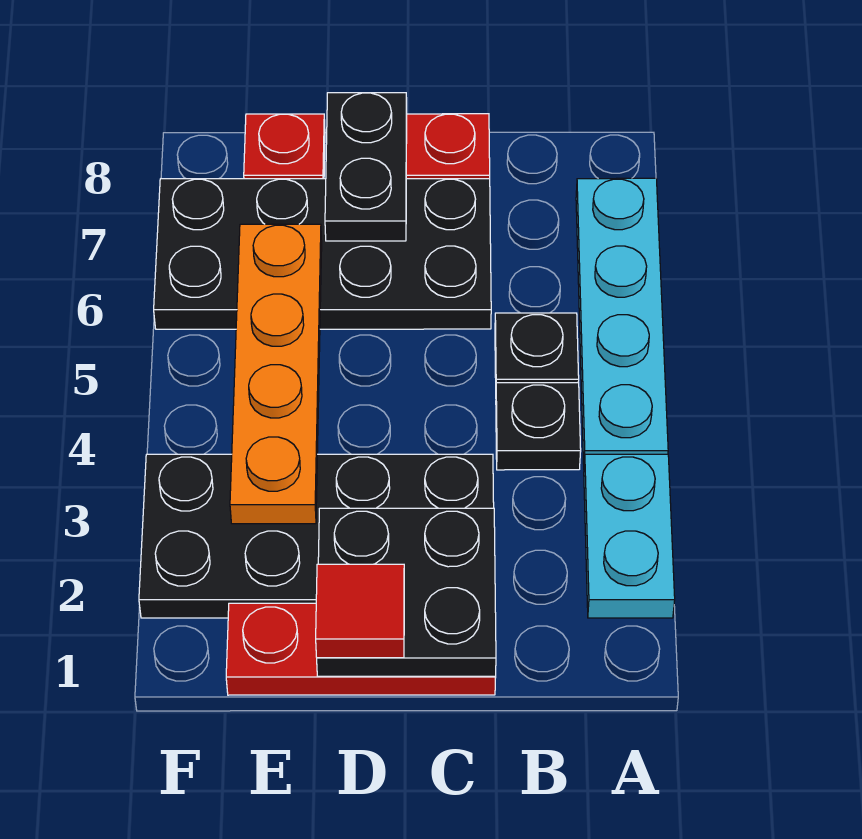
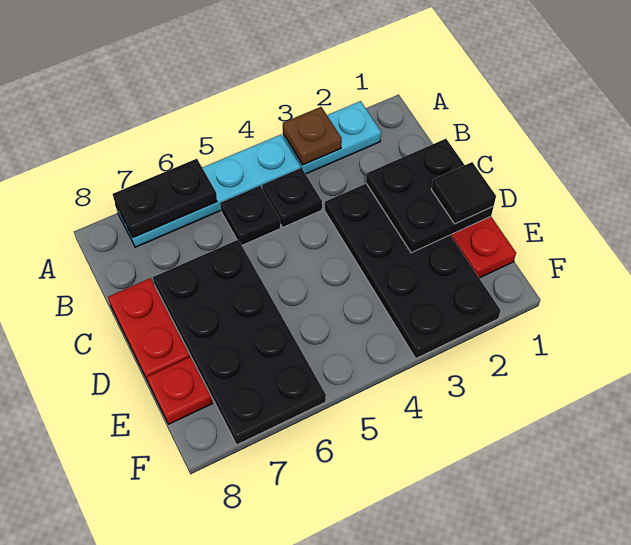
none -> brown 1x1 plate [283,107,342,165]
red 1x1 tile [316,564,404,658] -> black 1x1 tile [431,162,496,224]
black 1x2 plate [325,93,407,241] -> black 1x2 plate moved to [113,159,217,238]
orange 1x4 plate [230,224,322,524] -> none

